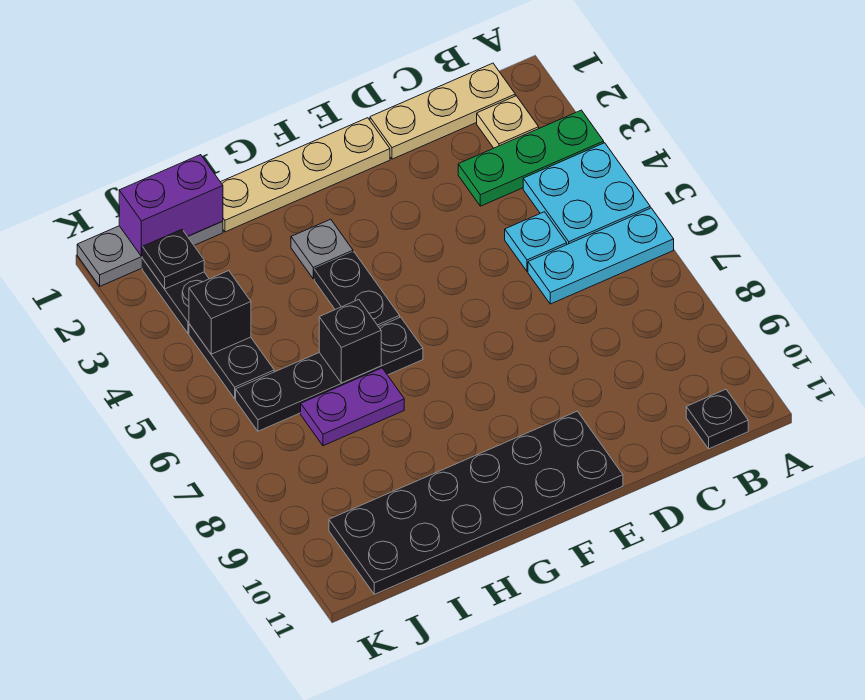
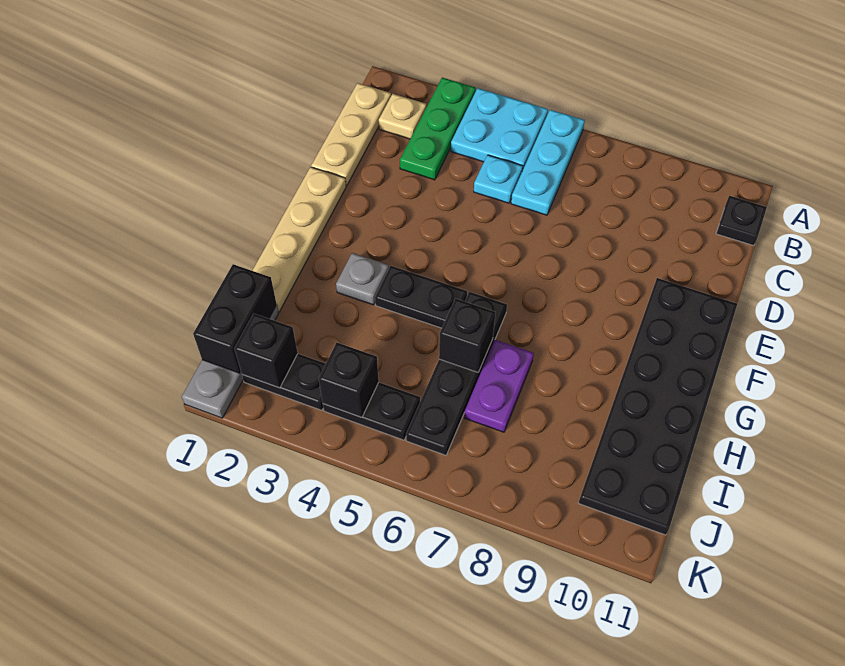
purple 1x2 brick [119,155,223,256] -> black 1x2 brick [193,264,277,373]
black 1x1 plate [142,230,204,289] -> black 1x1 brick [234,313,298,388]

